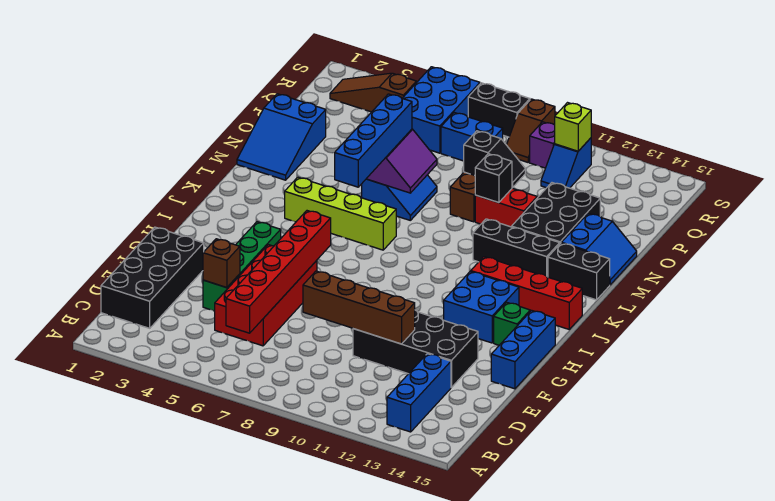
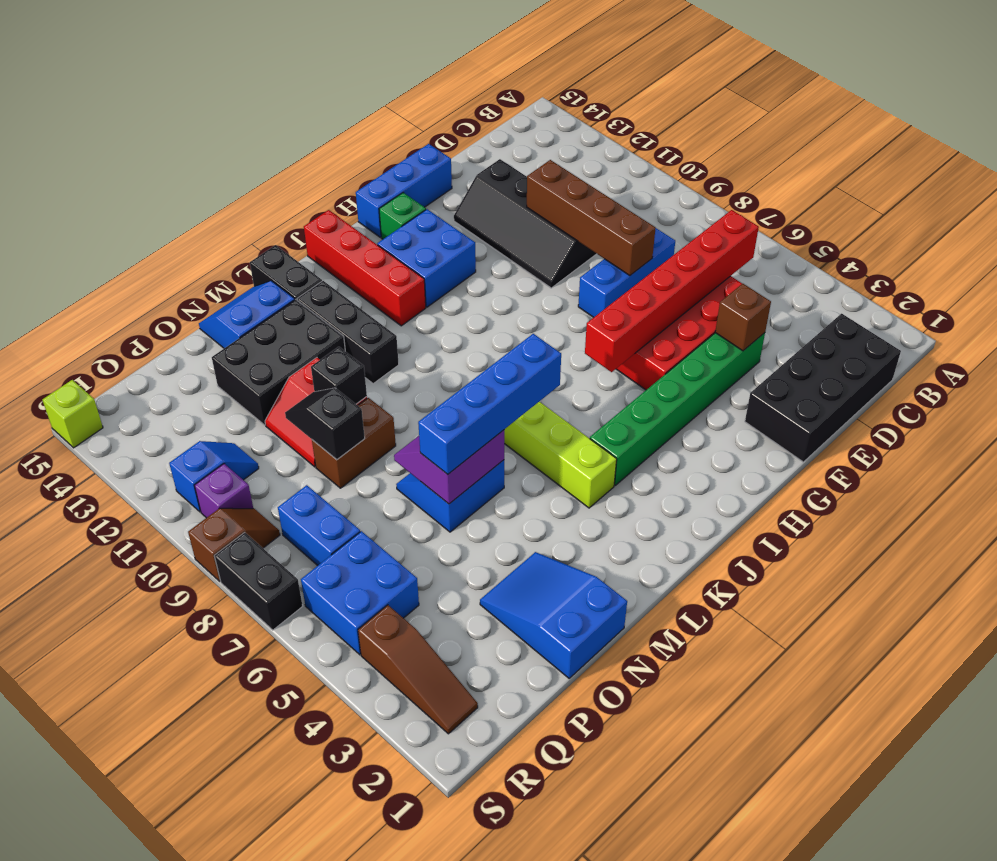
blue 1x3 brick [387,354,451,432] -> blue 1x3 brick moved to [578,228,675,317]
green 1x4 brick [203,222,281,311] -> green 1x6 brick [590,333,765,485]
black 2x4 brick [353,310,478,388] -> black 2x4 slope [454,159,596,288]
blue 2x3 slope [237,94,326,180] -> blue 2x3 slope turned to [480,552,627,678]
blue 2x3 brick [402,67,480,153] -> blue 2x2 brick [301,531,419,655]
lime 1x1 brick [555,103,591,151] -> lime 1x1 brick moved to [42,380,103,448]

